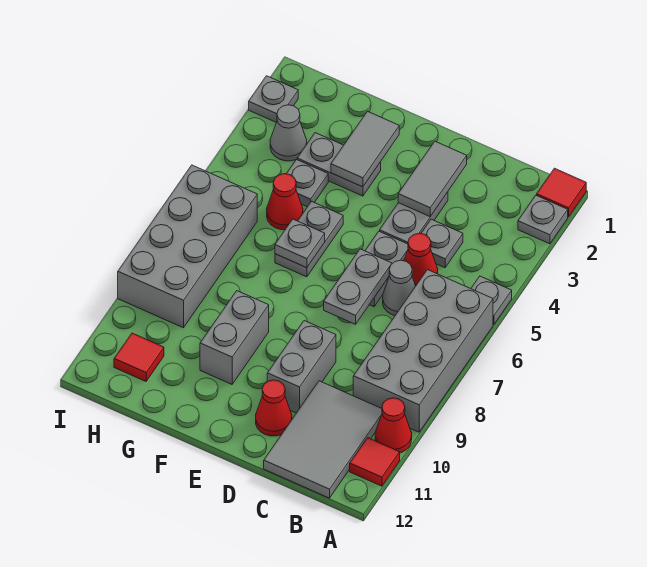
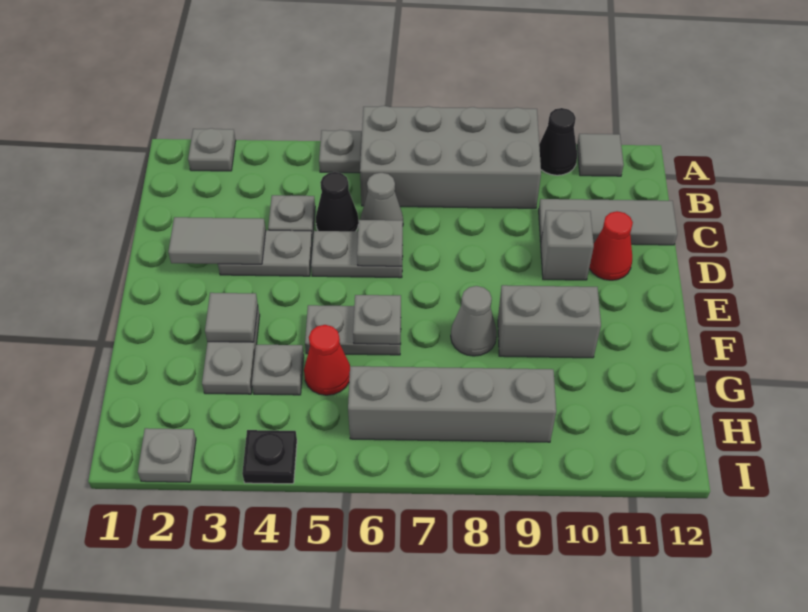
red 1x1 tile [537,168,586,217] -> none
red 1x1 cone [375,398,412,453] -> black 1x1 cone [539,108,577,175]
red 1x1 tile [350,438,400,486] -> grey 1x1 tile [577,134,624,176]
grey 2x3 tile [264,381,382,498] -> grey 1x3 tile [539,199,677,245]
red 1x1 cone [404,233,438,286] -> black 1x1 cone [316,172,359,231]
grey 1x2 plate [324,249,392,324] -> grey 1x1 plate [357,220,403,266]
grey 1x2 brick [267,321,336,413] -> grey 1x1 brick [541,210,594,280]
grey 1x2 tile [331,111,399,187] -> grey 1x1 tile [205,293,258,342]
grey 1x1 cone [270,105,307,161] -> grey 1x1 cone moved to [451,286,497,356]
grey 2x4 brick [118,165,257,328] -> grey 1x4 brick [348,366,556,442]
red 1x1 tile [114,333,164,381] -> none
none -> black 1x1 plate [242,430,297,484]

